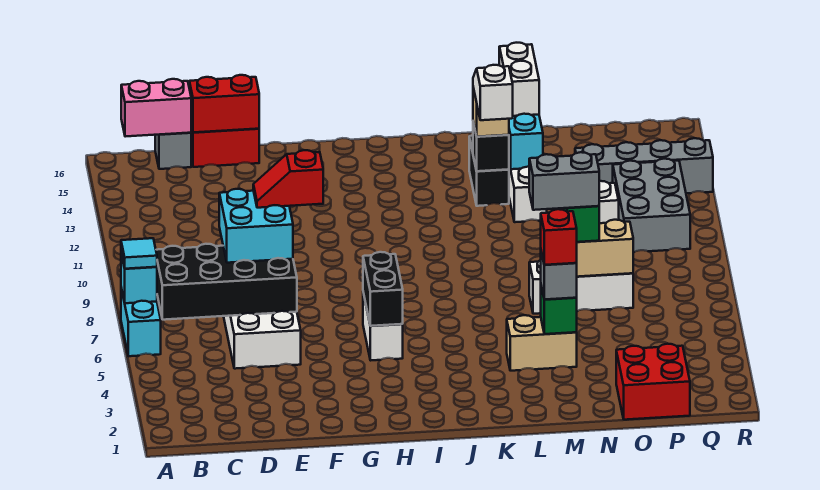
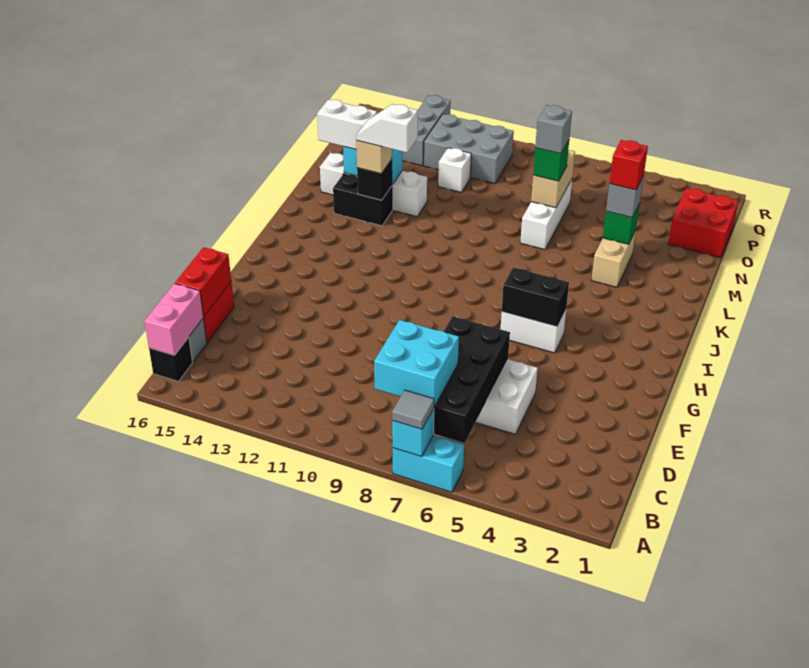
cyan 1x1 tile [121,238,157,269] -> grey 1x1 tile [392,390,434,429]
none -> black 1x1 brick [149,337,193,381]
cyan 2x2 brick [219,189,293,263] -> cyan 2x2 brick moved to [374,320,459,407]
red 1x2 slope [253,150,323,208] -> none
grey 1x2 brick [529,152,599,210] -> grey 1x1 brick [535,105,572,154]
grey 1x4 brick [575,138,713,194] -> grey 1x3 brick [402,95,451,166]

